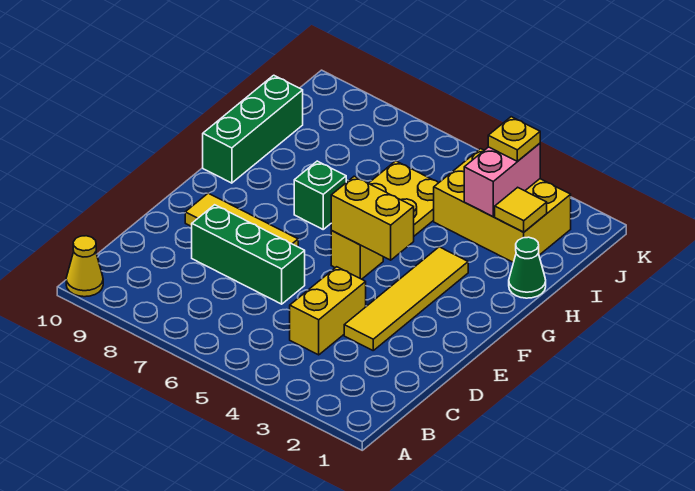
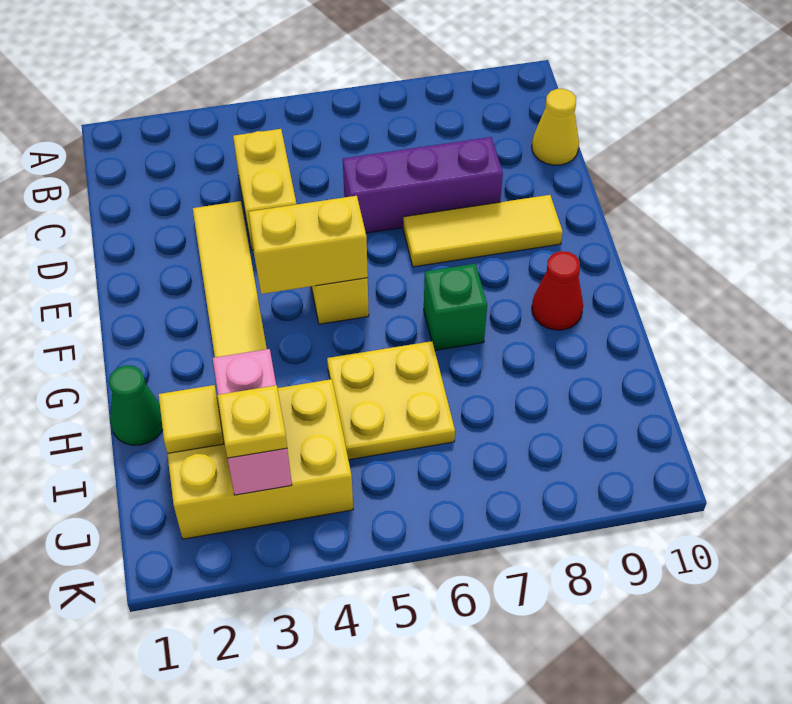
yellow 1x1 cone [66,236,103,297] -> yellow 1x1 cone moved to [532,89,579,165]
green 1x3 brick [192,205,305,304] -> purple 1x3 brick [343,137,503,233]
none -> red 1x1 cone [532,251,583,330]
green 1x3 brick [203,75,303,183] -> none

